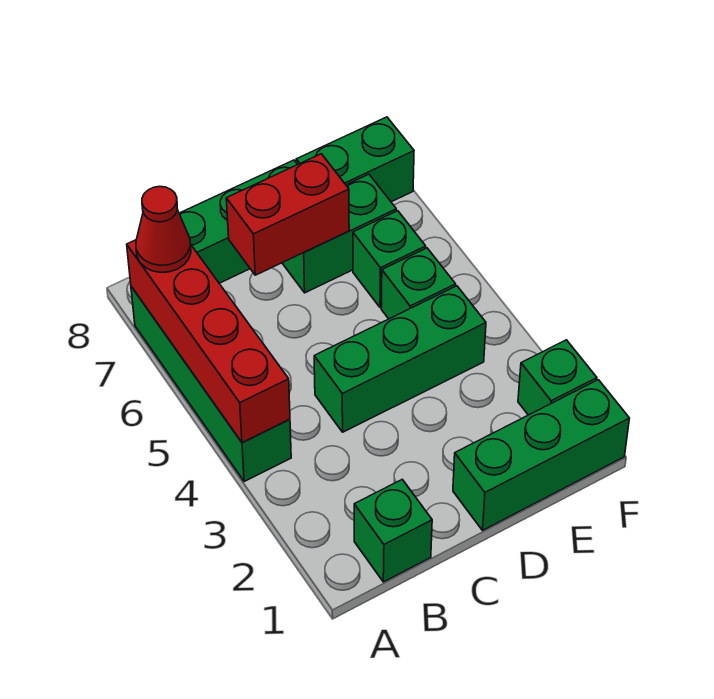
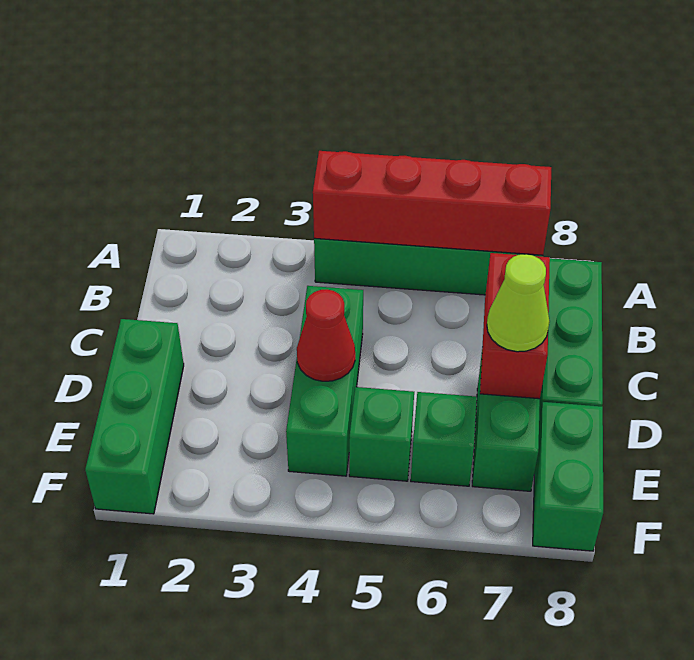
red 1x1 cone [136,186,191,272] -> red 1x1 cone moved to [297,290,355,381]
green 1x1 brick [354,480,432,582] -> none
none -> lime 1x1 cone [487,254,550,352]
green 1x1 brick [518,340,597,415] -> none

